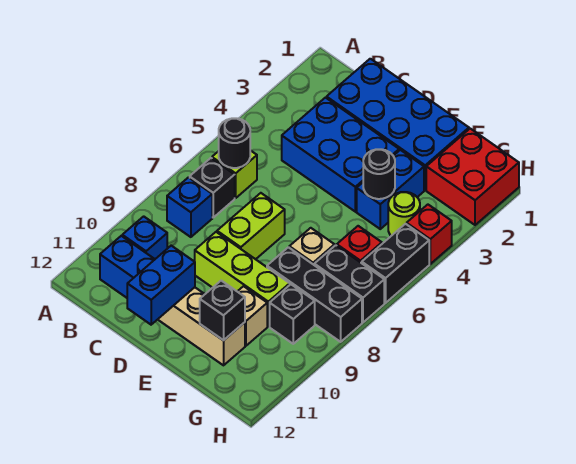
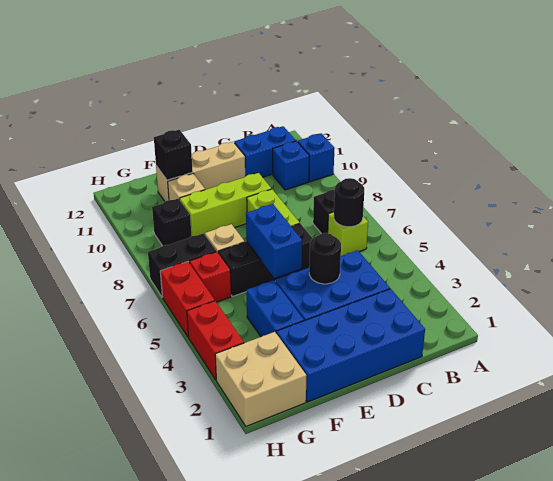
blue 1x1 brick [167,178,212,237] -> blue 1x1 brick moved to [298,133,335,182]
blue 1x2 brick [127,246,195,325] -> blue 1x2 brick moved to [246,204,302,278]
black 1x1 round brick [363,149,395,199] -> black 1x1 round brick moved to [309,233,341,284]
black 1x3 brick [267,247,362,342] -> black 1x3 brick moved to [218,224,313,296]
red 2x2 brick [426,129,519,225] -> tan 2x2 brick [215,332,307,426]
lime 1x1 round brick [388,192,420,236] -> none
red 1x1 brick [407,205,452,264] -> red 1x2 brick [187,301,244,380]
black 1x2 brick [362,224,429,303] -> red 1x2 brick [160,262,215,337]

